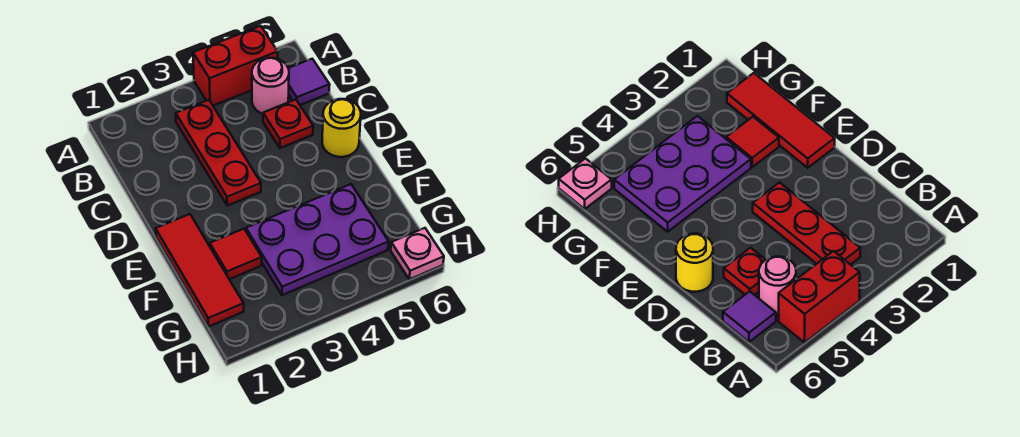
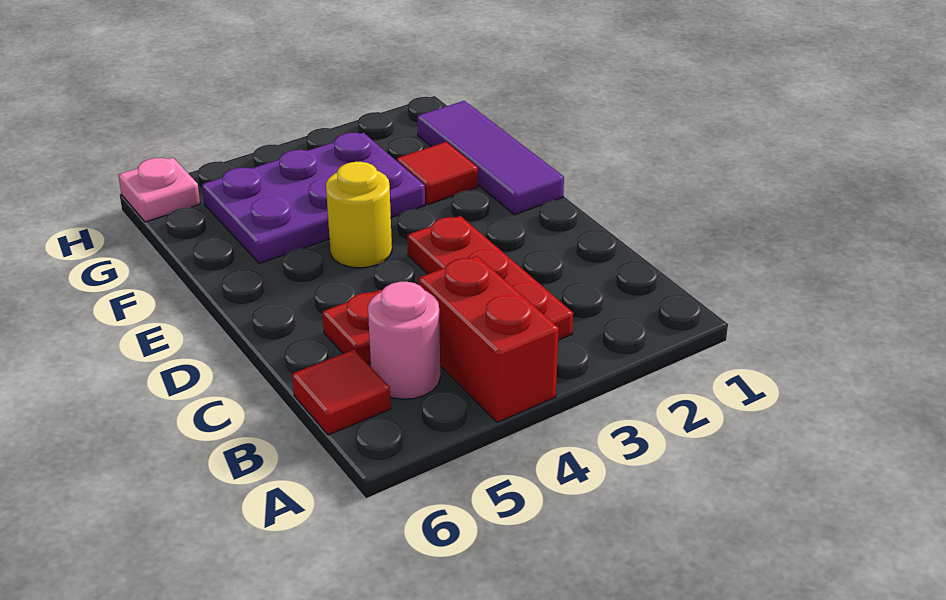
red 1x2 brick [193,26,278,106] -> red 1x2 brick turned to [419,256,559,422]
purple 1x1 tile [288,59,330,105] -> red 1x1 tile [292,350,391,435]
yellow 1x1 round brick [322,99,361,157] -> yellow 1x1 round brick moved to [326,162,392,268]
red 1x3 tile [156,214,244,327] -> purple 1x3 tile [417,101,564,215]

